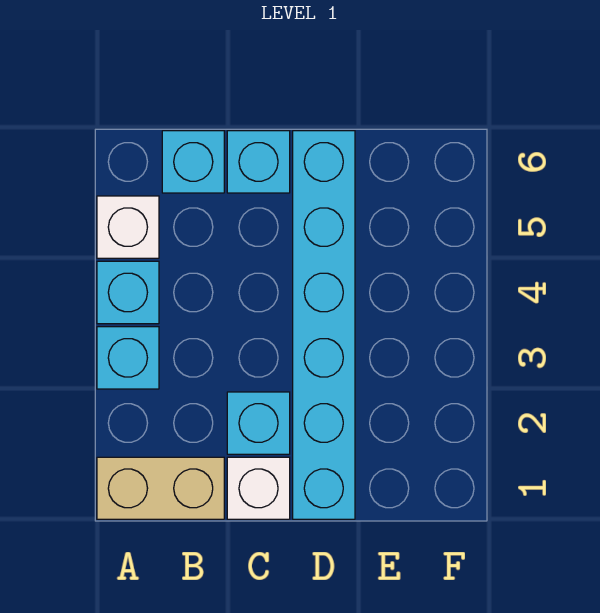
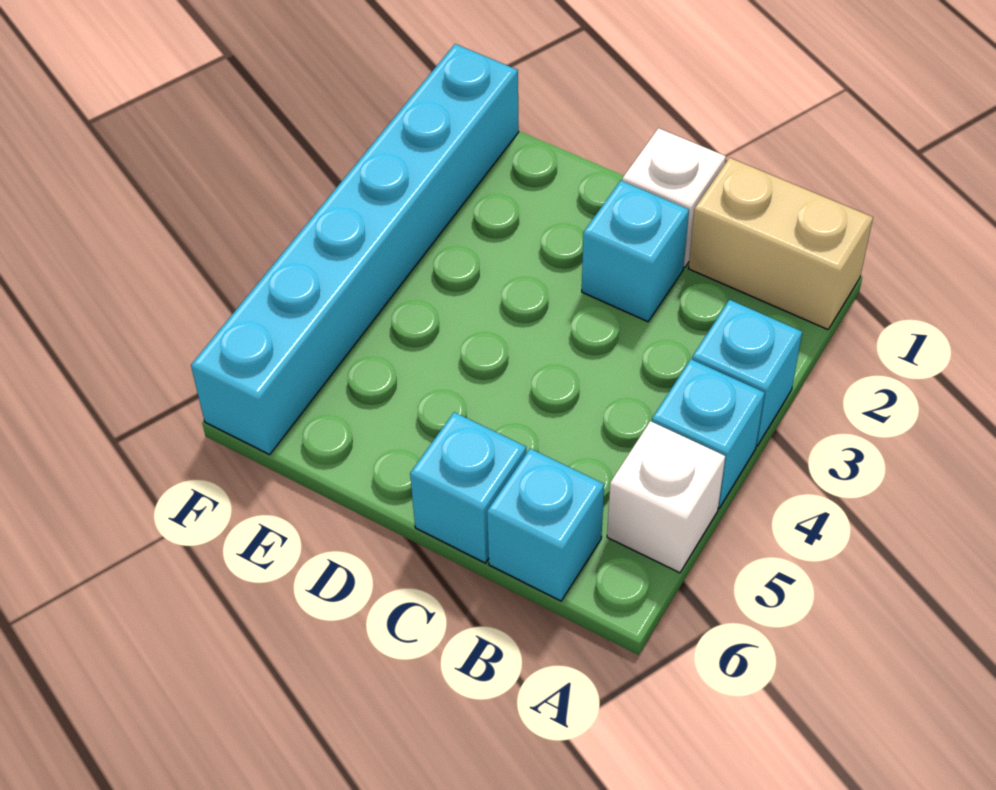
cyan 1x6 brick [293,131,355,519] -> cyan 1x6 brick moved to [191,44,519,455]

